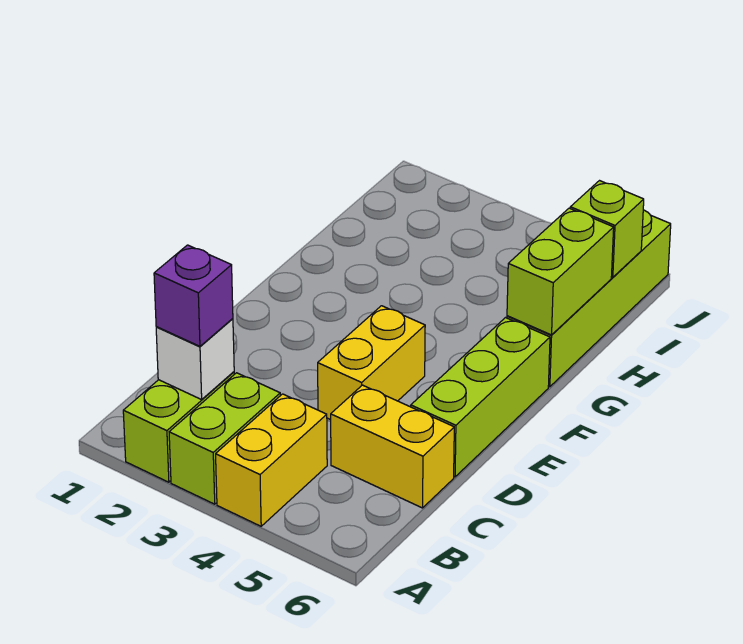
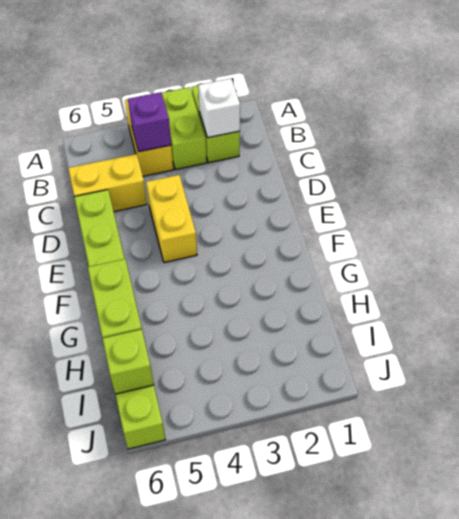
purple 1x1 brick [154,245,233,346] -> purple 1x1 brick moved to [128,92,171,152]

